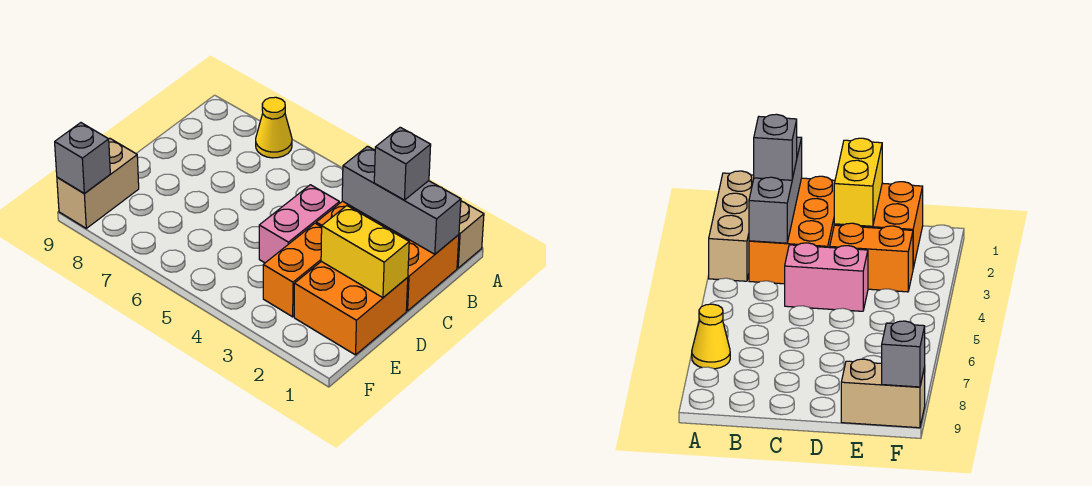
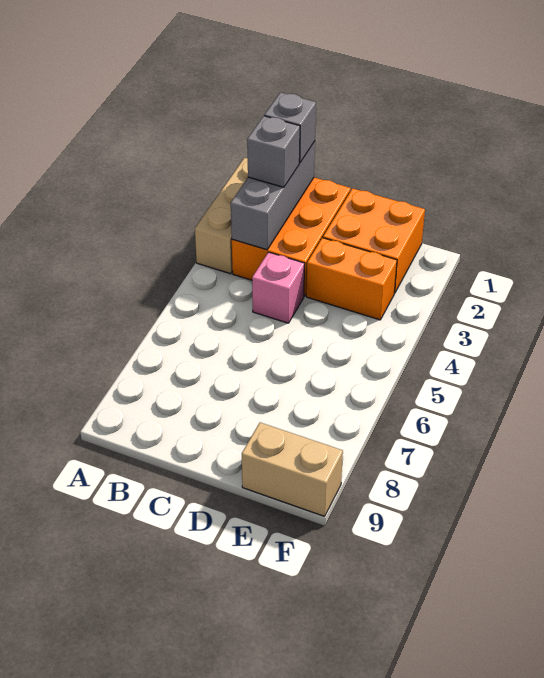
yellow 1x1 cone [256,97,292,158] -> none
pink 1x2 brick [259,185,339,263] -> pink 1x1 brick [252,252,305,323]
yellow 1x2 brick [321,206,409,298] -> none
grey 1x1 brick [55,123,110,194] -> grey 1x1 brick moved to [264,92,316,163]

